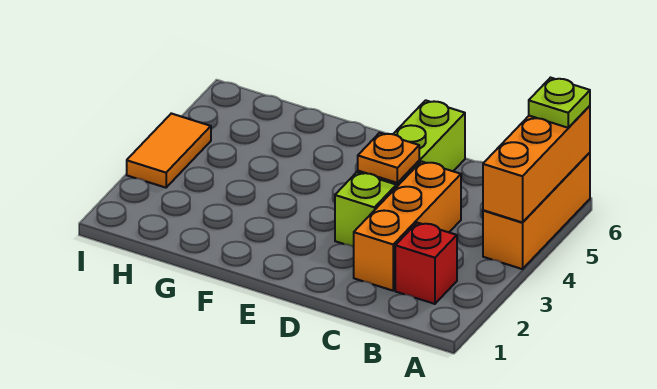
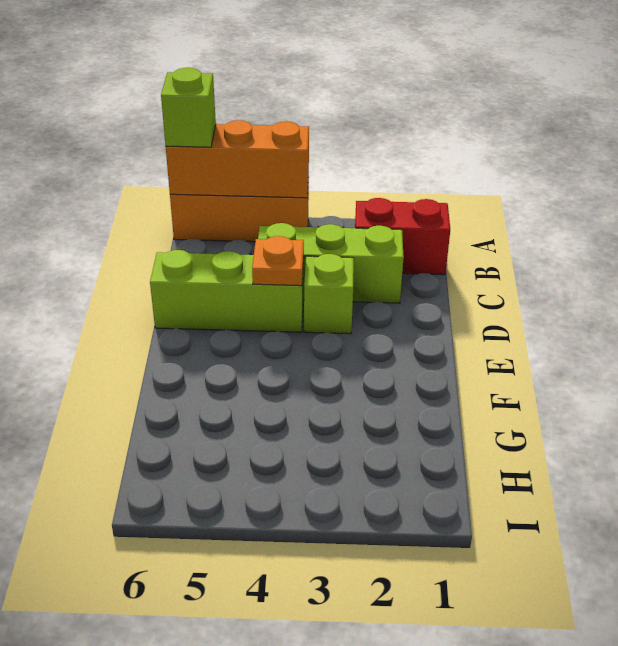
lime 1x1 plate [529,78,590,128] -> lime 1x1 brick [161,68,216,147]
red 1x1 brick [395,223,457,304] -> red 1x2 brick [355,198,450,275]
orange 1x3 brick [354,161,461,291] -> lime 1x3 brick [258,223,404,303]
orange 1x2 tile [127,113,211,188] -> none

